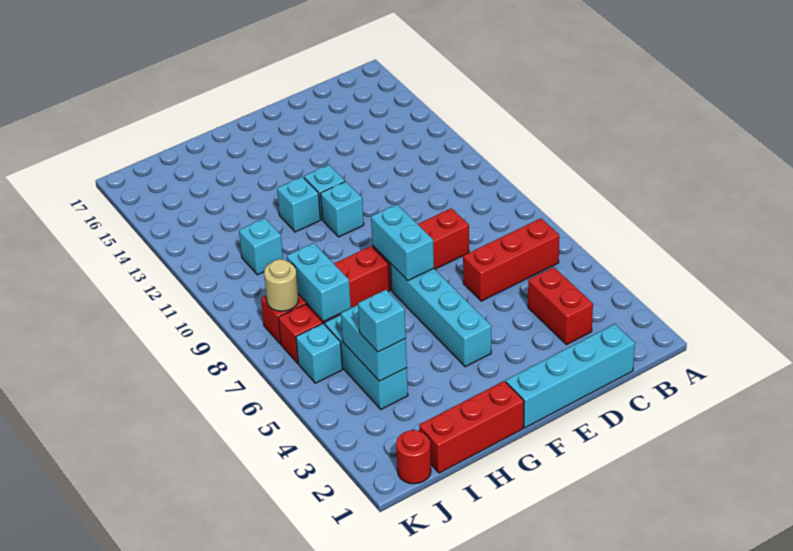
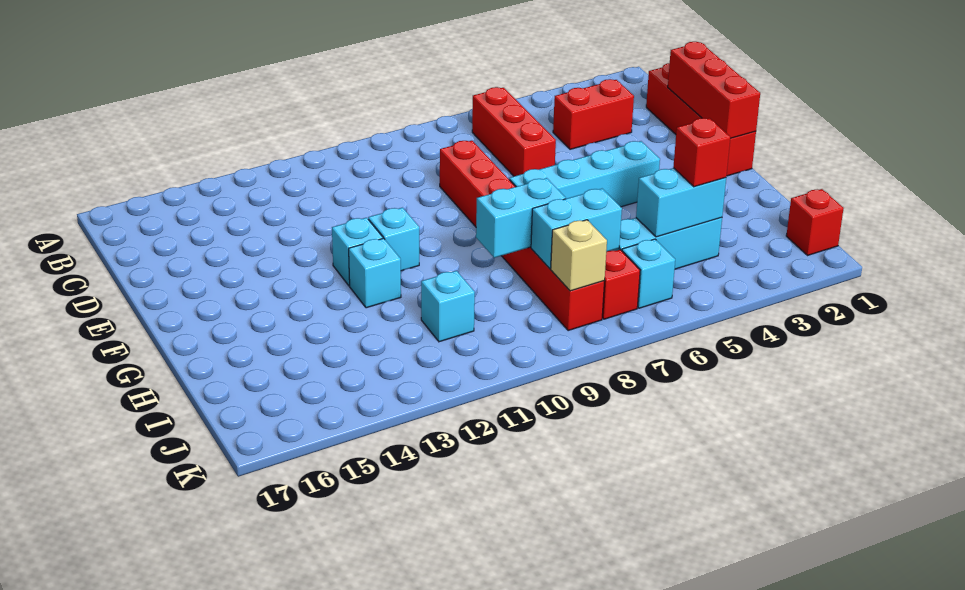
cyan 1x4 brick [506,324,635,428] -> red 1x4 brick [646,63,756,176]
cyan 1x2 brick [371,204,434,281] -> cyan 1x2 brick moved to [476,178,566,258]
red 1x3 brick [419,381,524,473] -> red 1x3 brick moved to [668,42,760,138]
cyan 1x1 brick [358,290,406,352] -> red 1x1 brick [673,118,731,187]
red 1x1 round brick [396,430,431,484] -> red 1x1 brick [786,189,844,256]
tan 1x1 round brick [264,259,299,311] -> tan 1x1 brick [551,220,607,291]

